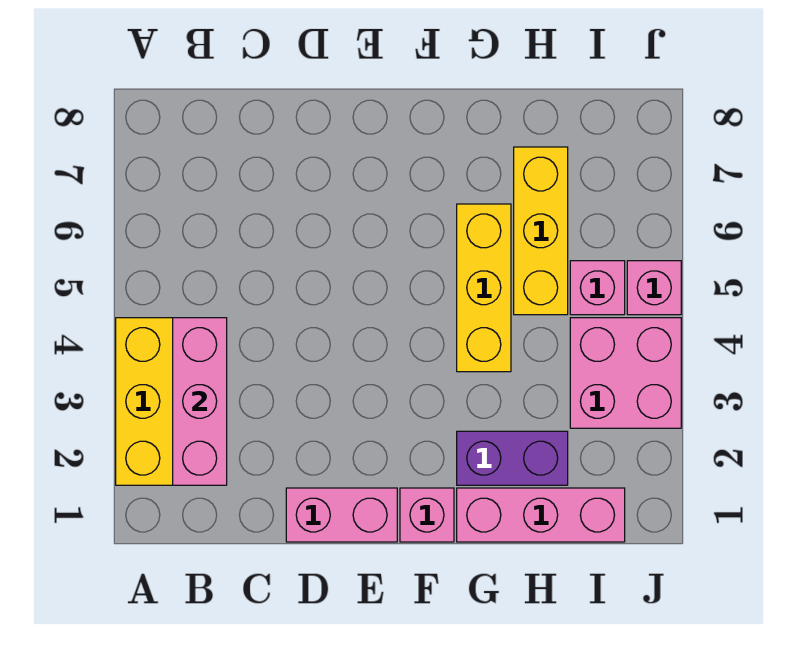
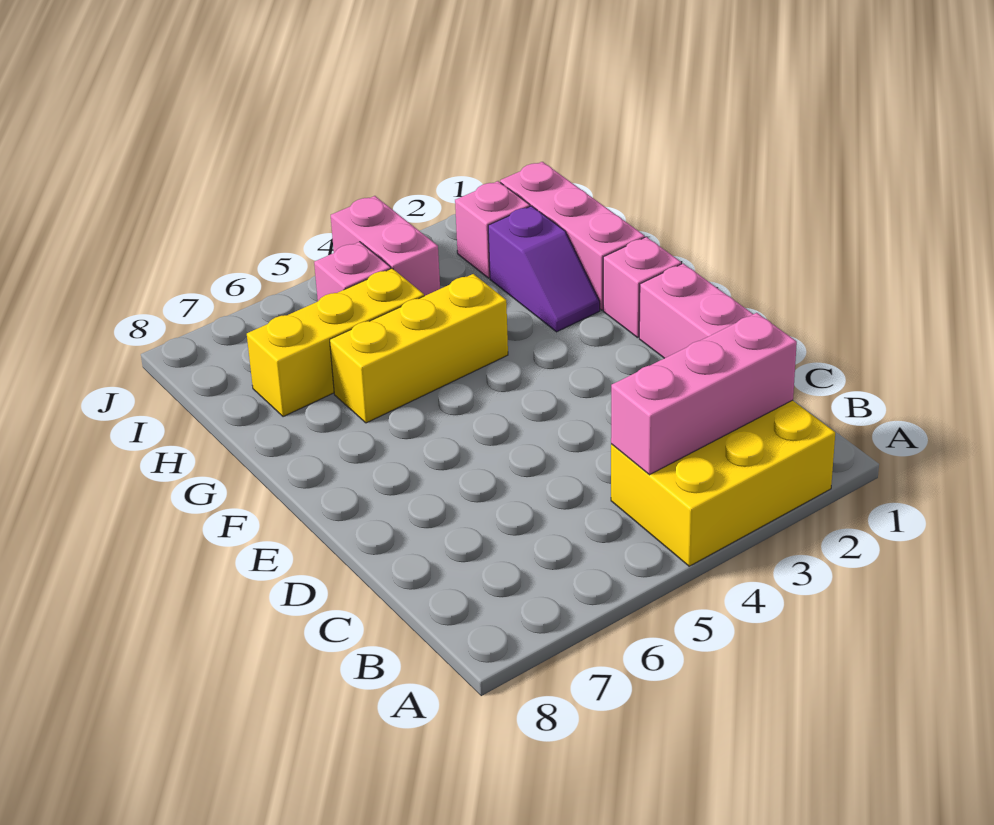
purple 1x2 brick [457,431,568,485] -> purple 1x2 slope [488,206,600,332]
pink 2x2 brick [570,318,681,428] -> pink 1x2 brick [331,196,440,296]
pink 1x1 brick [627,261,681,315] -> pink 1x1 brick moved to [455,181,530,278]

